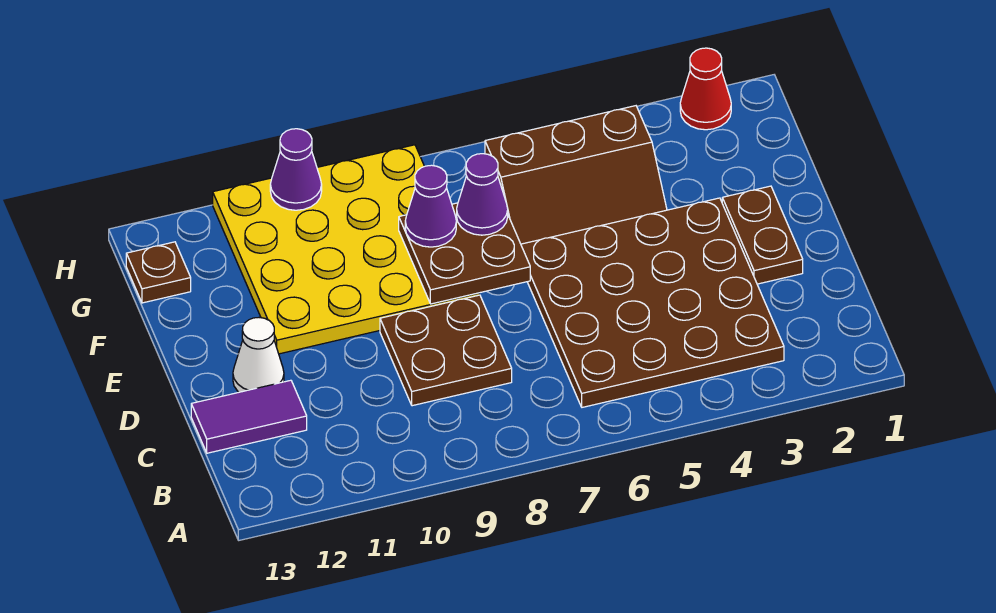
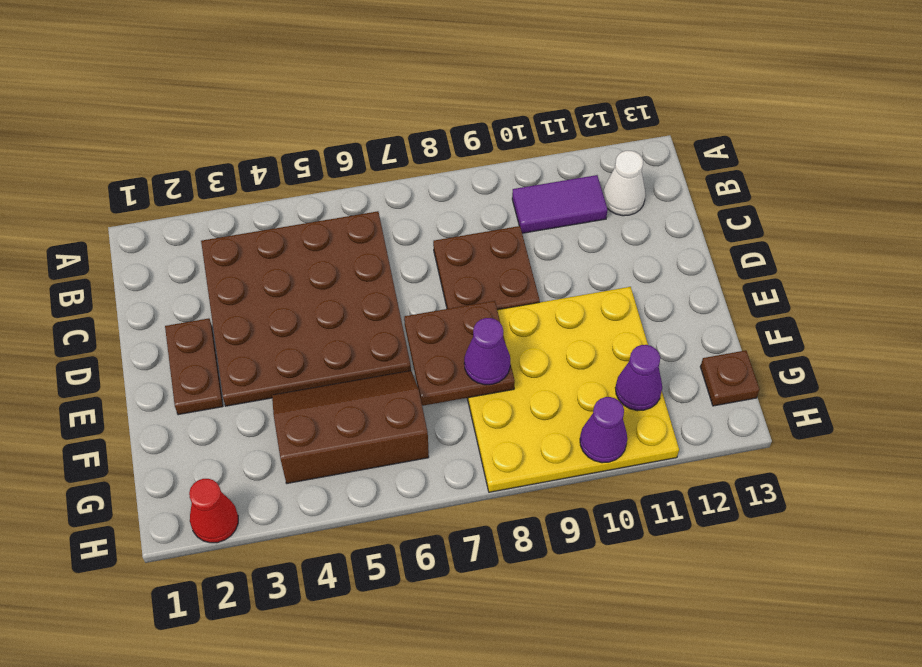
purple 1x2 tile [191,380,307,453] -> purple 1x2 tile moved to [512,175,608,233]
white 1x1 cone [233,318,284,392] -> white 1x1 cone moved to [603,151,646,216]
purple 1x1 cone [457,154,508,235] -> purple 1x1 cone moved to [615,345,662,411]

